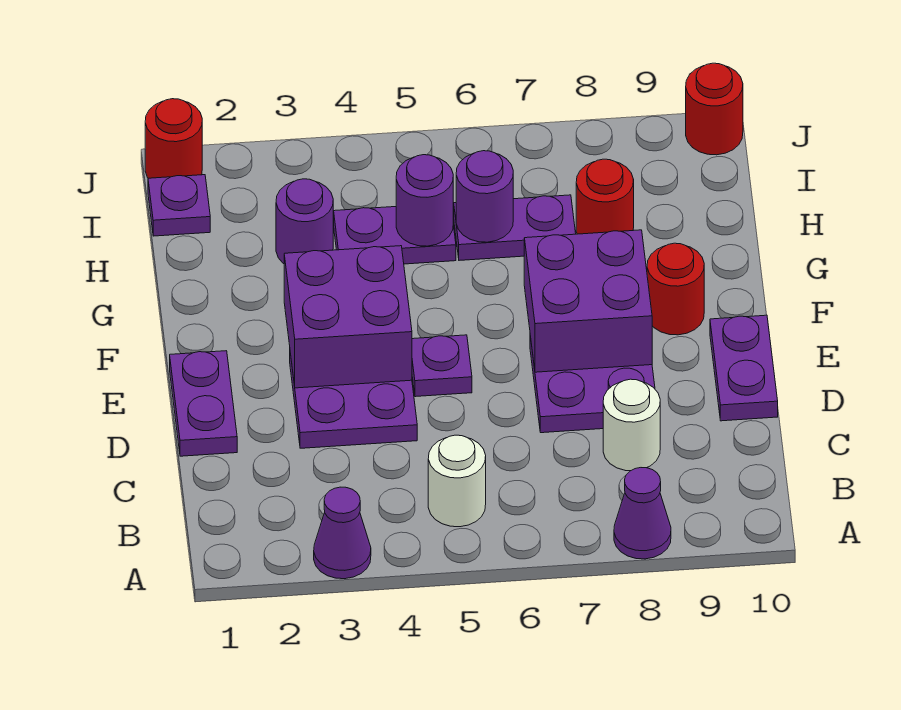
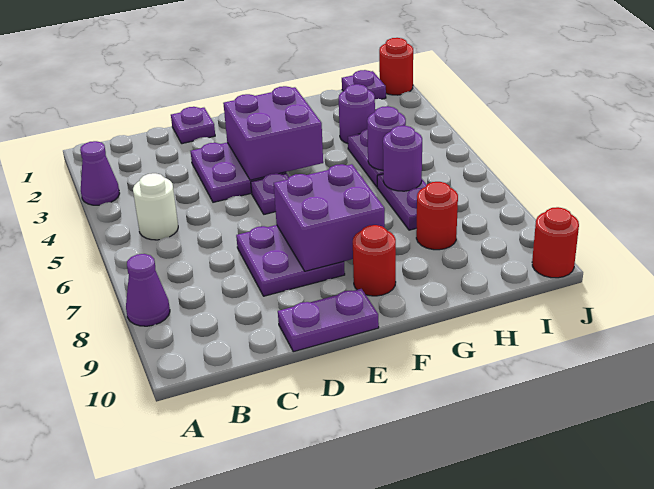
white 1x1 round brick [603,379,660,471] -> none
purple 1x2 plate [170,351,237,456] -> purple 1x1 plate [171,107,215,144]

